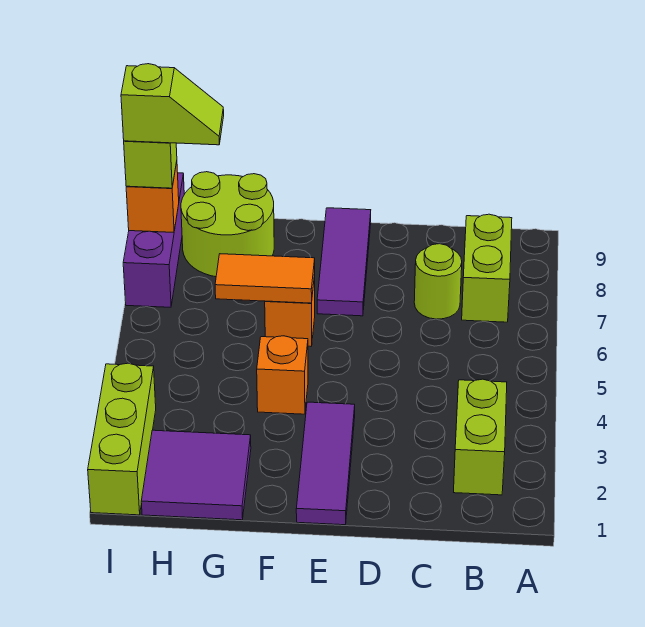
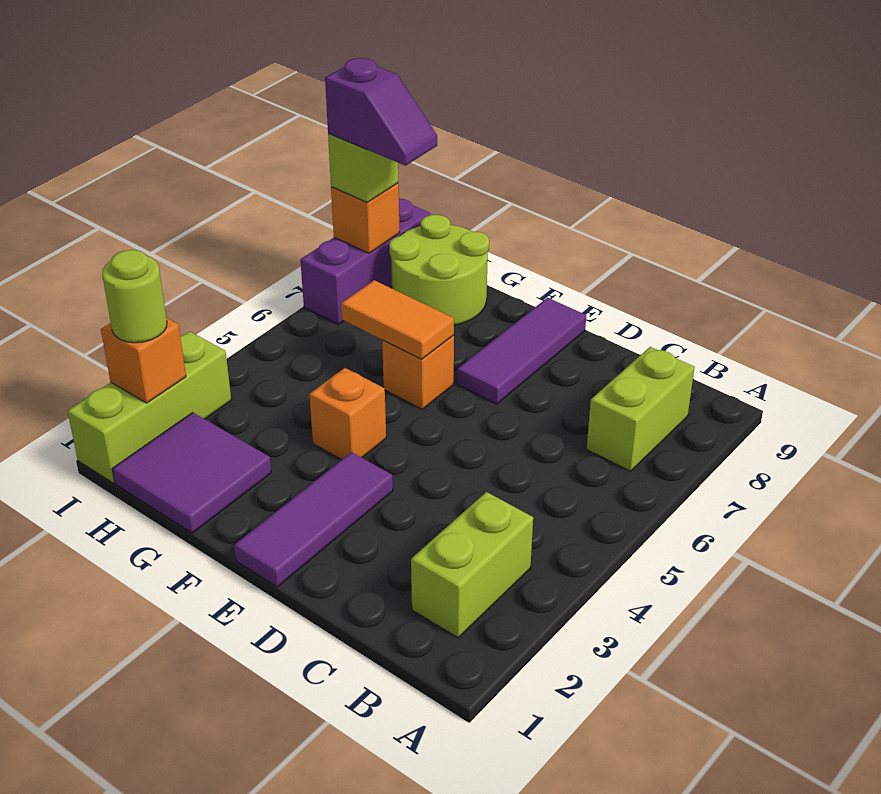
lime 1x1 round brick [414,244,462,319] -> lime 1x1 round brick moved to [102,250,167,343]
lime 1x2 slope [121,64,224,145] -> purple 1x2 slope [325,58,437,166]
none -> orange 1x1 brick [101,318,186,403]

